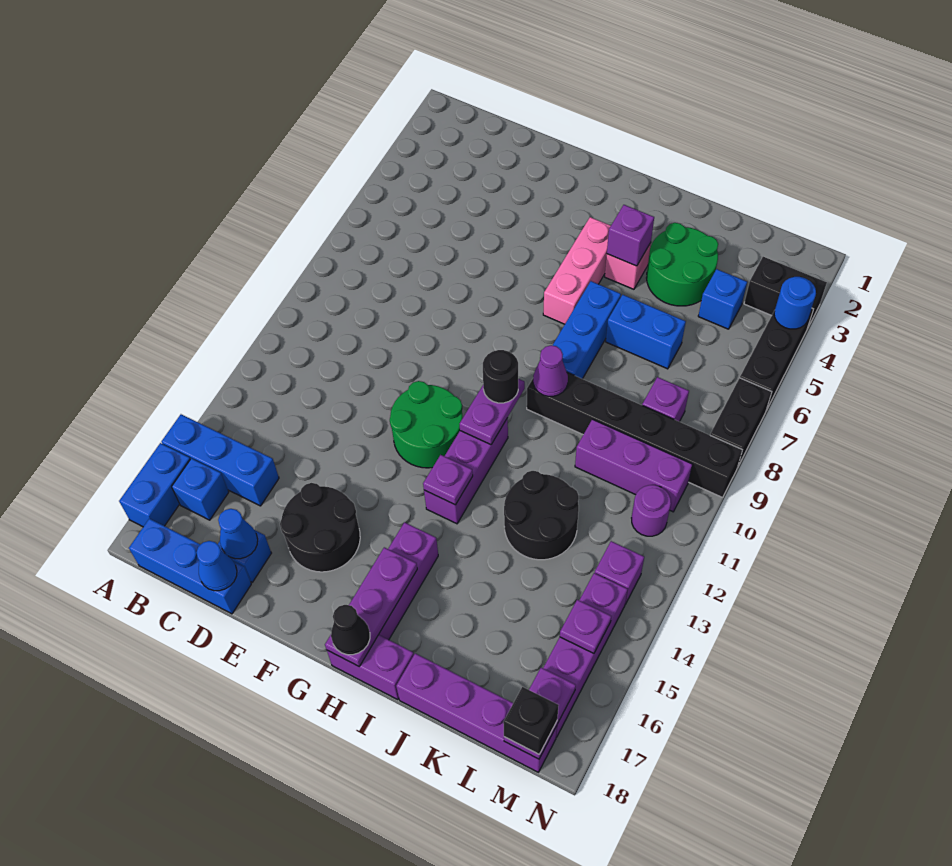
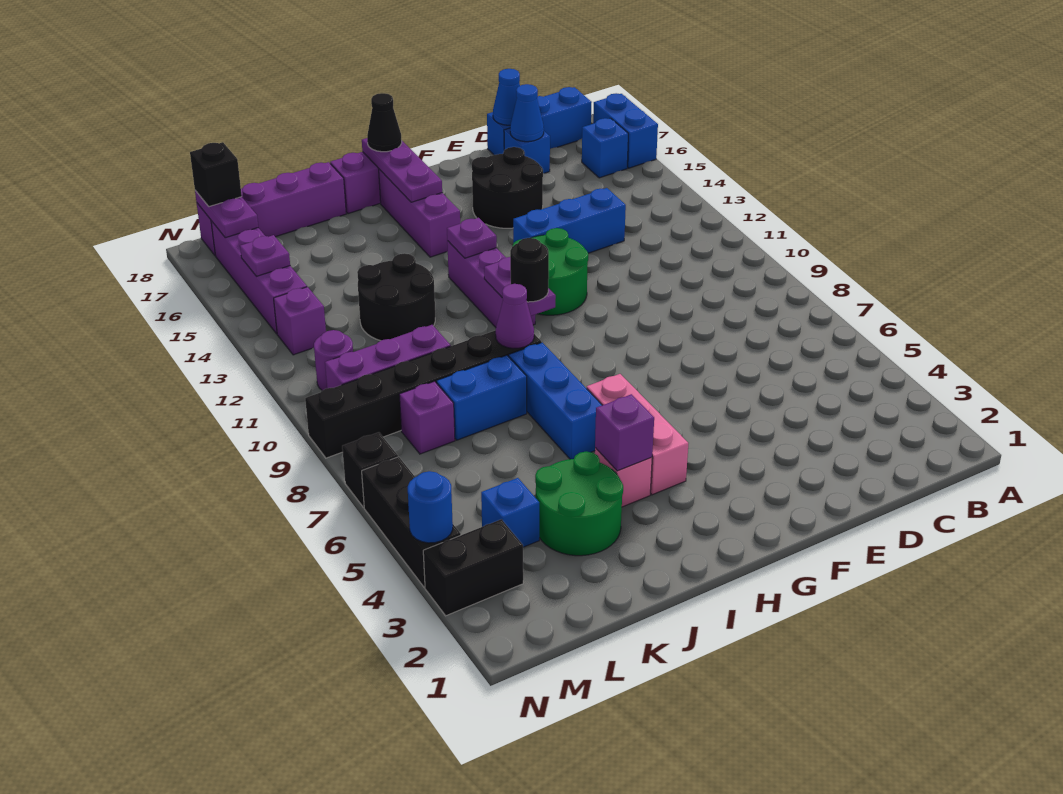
blue 1x3 brick [161,414,279,506] -> blue 1x3 brick moved to [513,188,626,253]
blue 1x2 brick [606,295,686,369] -> blue 1x2 brick moved to [436,355,527,440]
black 1x2 brick [710,378,772,468] -> black 1x1 brick [342,432,398,508]

